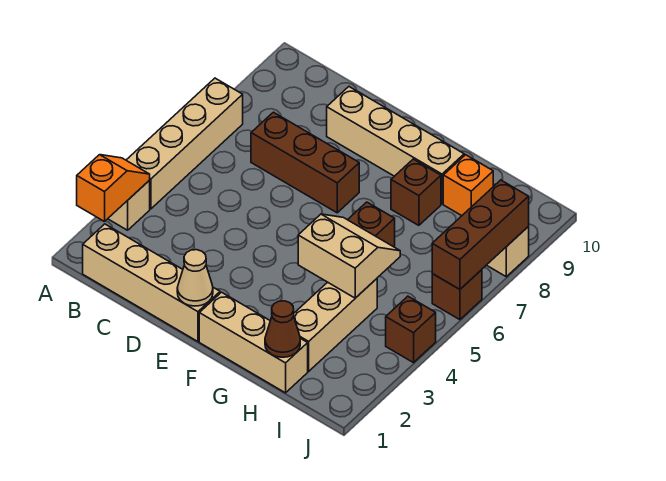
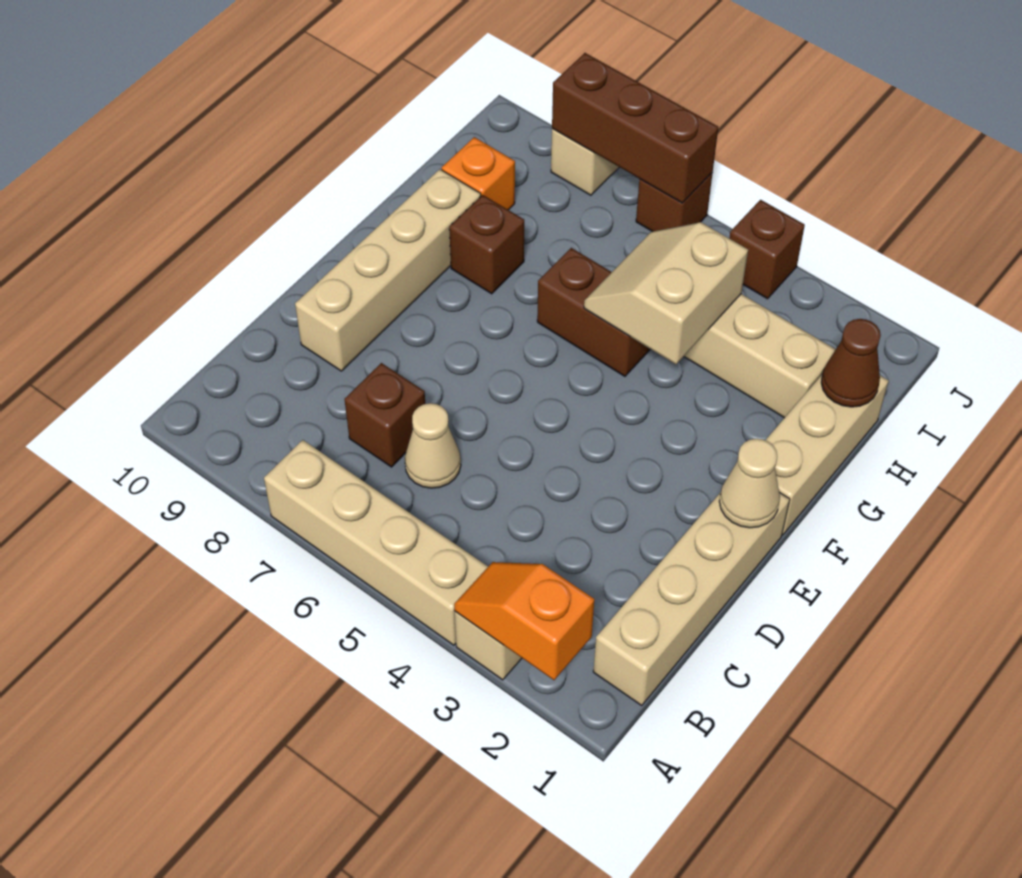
none -> tan 1x1 cone [405,403,461,488]
brown 1x3 brick [251,112,359,213] -> brown 1x1 brick [345,363,425,467]

